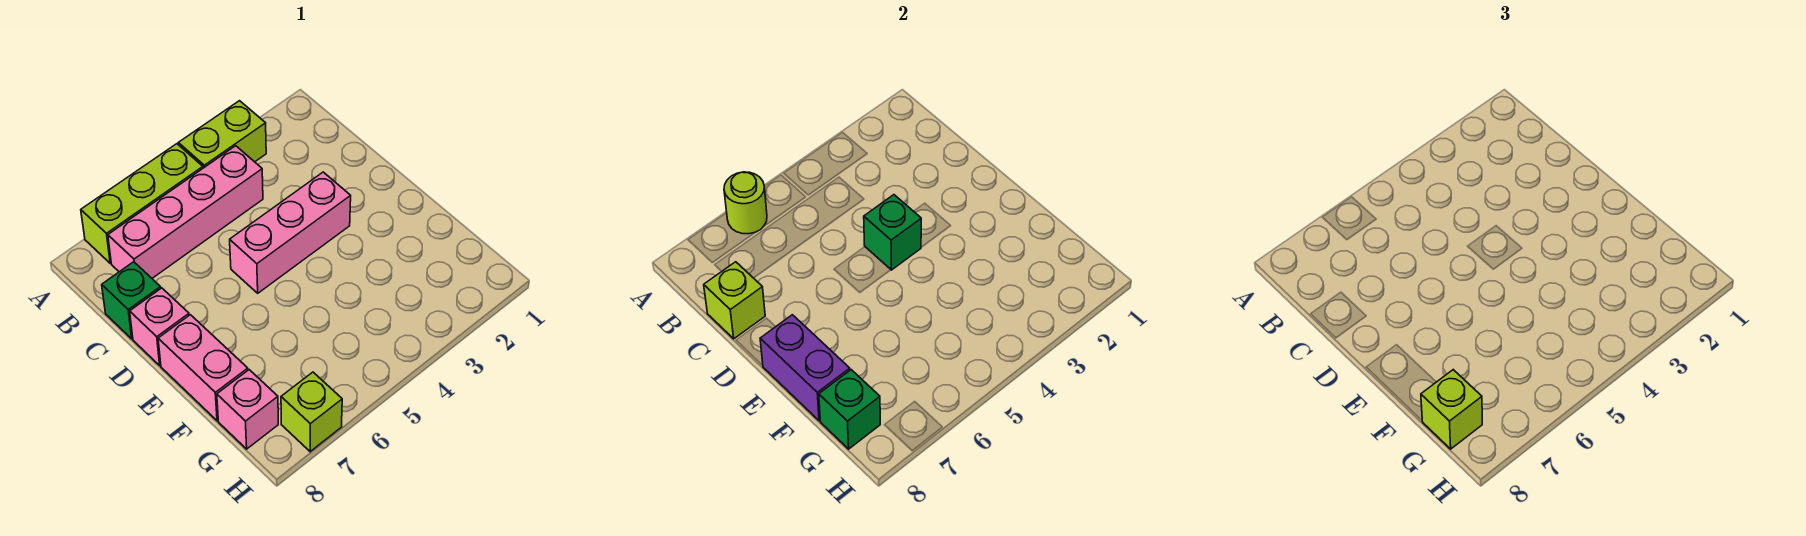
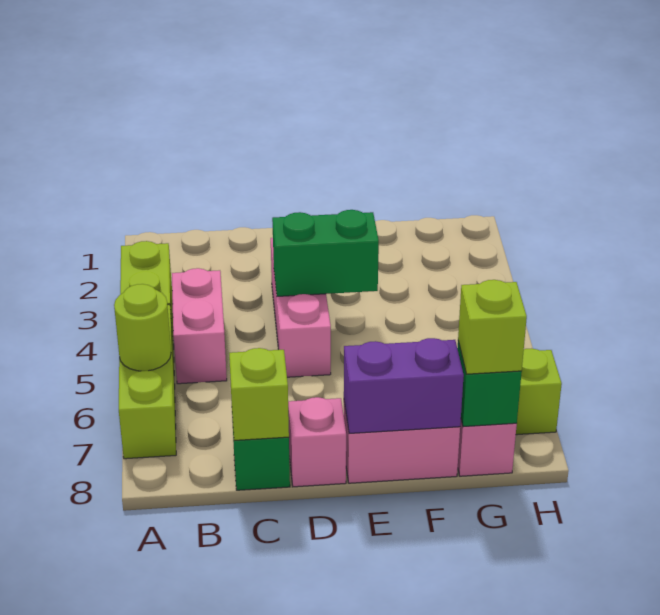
pink 1x4 brick [108,146,263,278] -> pink 1x2 brick [172,268,227,384]
green 1x1 brick [864,195,921,270] -> green 1x2 brick [272,210,379,296]

